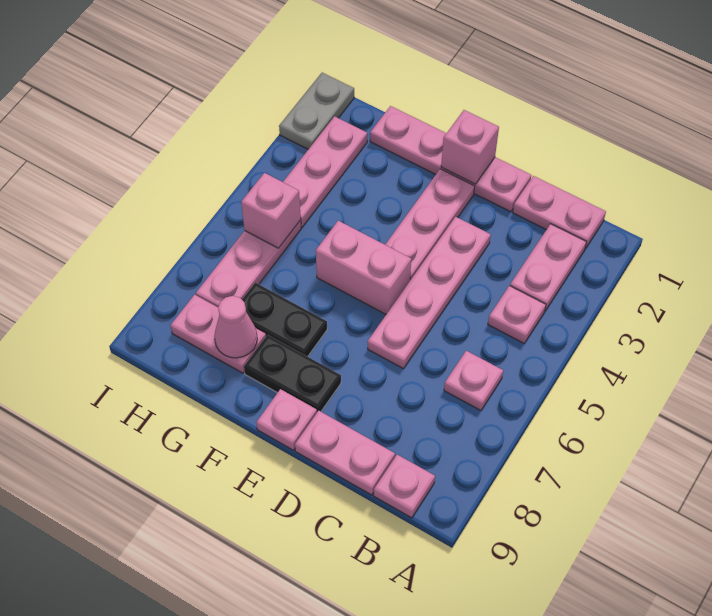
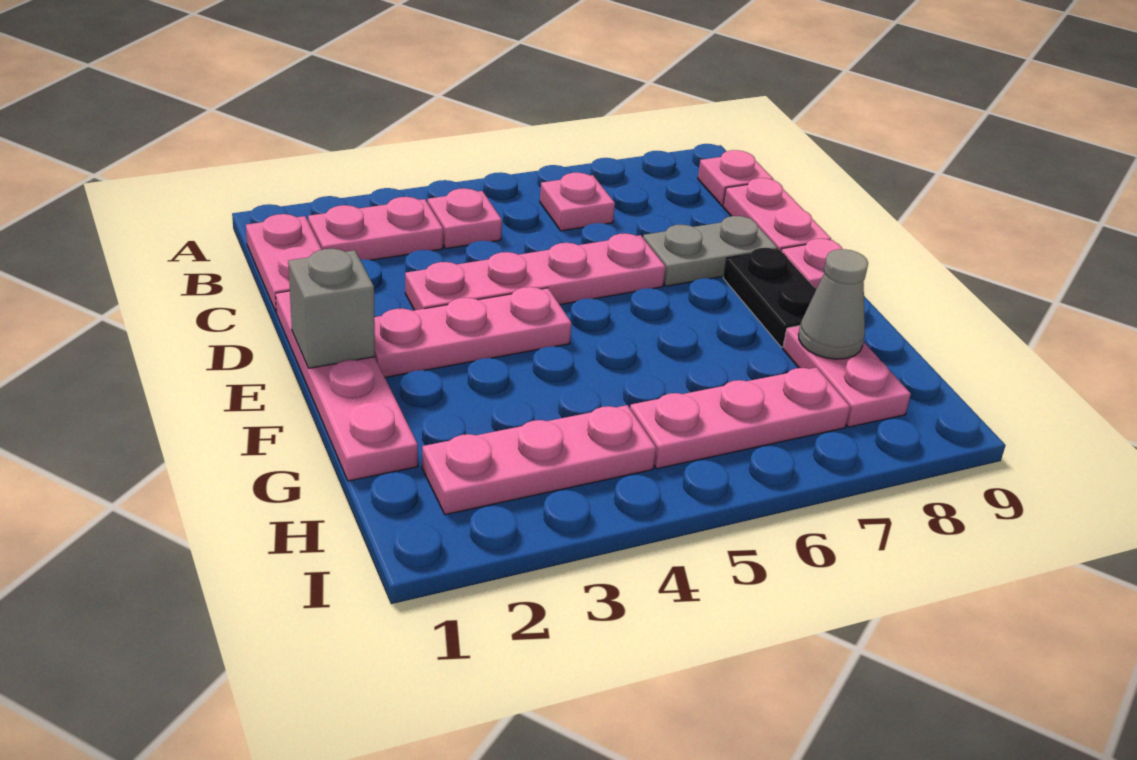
pink 1x1 brick [441,110,499,184] -> grey 1x1 brick [288,249,375,368]
pink 1x2 brick [316,221,411,314] -> none
black 1x2 plate [242,283,327,357] -> none
pink 1x1 cone [214,296,257,358] -> grey 1x1 cone [798,249,868,359]
pink 1x1 brick [241,173,301,248] -> none
grey 1x2 plate [279,73,354,149] -> grey 1x2 plate moved to [643,216,778,286]

